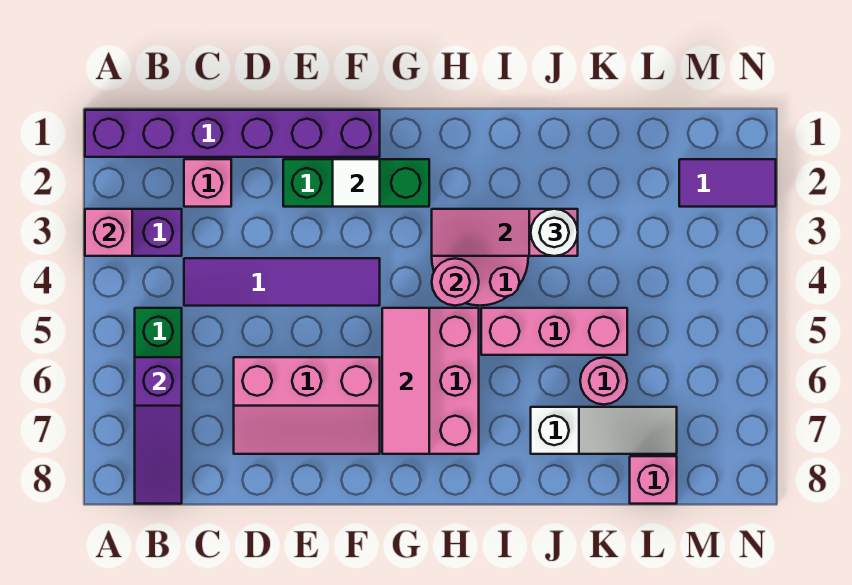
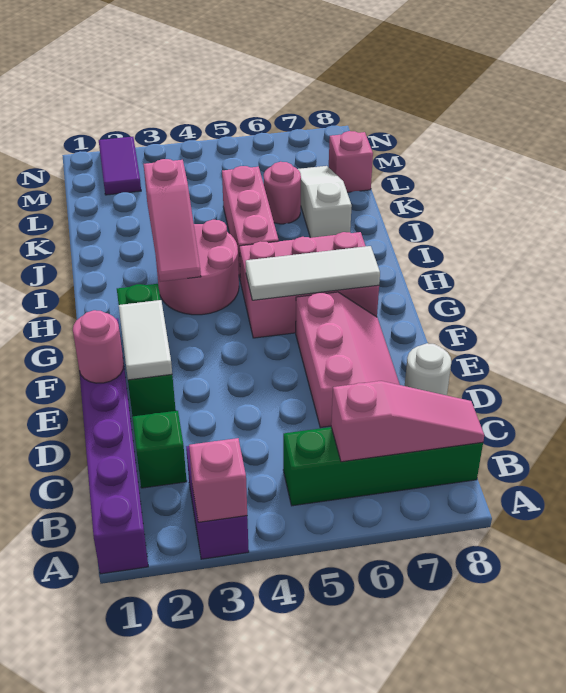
purple 1x3 slope [135,357,182,504] -> pink 1x3 slope [331,381,484,462]
pink 1x1 brick [184,159,231,207] -> green 1x1 brick [132,411,187,488]
purple 1x4 tile [184,258,380,306] -> none
white 1x1 tile [333,159,380,207] -> white 1x2 tile [119,300,172,380]
pink 1x3 tile [382,308,429,454] -> white 1x3 tile [246,246,380,300]
pink 1x1 round brick [432,258,479,306] -> pink 1x1 round brick moved to [73,310,124,383]
white 1x1 round brick [531,209,578,256] -> white 1x1 round brick moved to [405,343,451,395]

